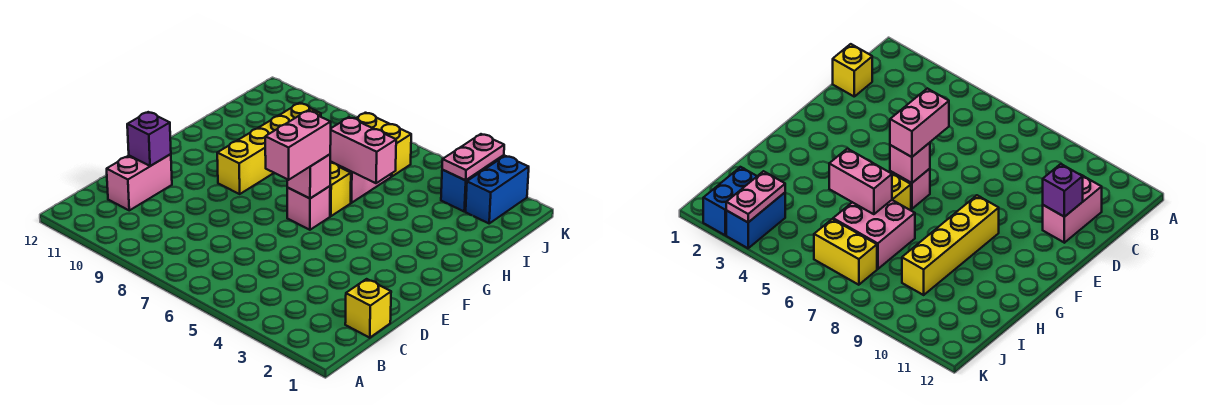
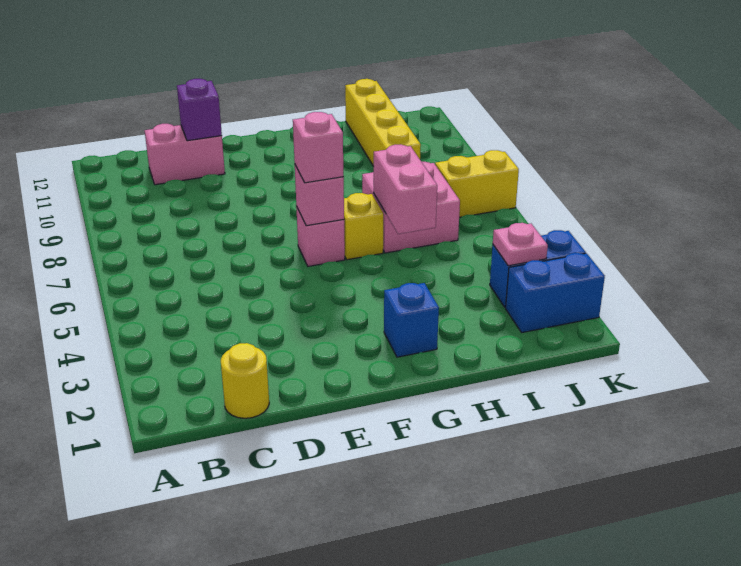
yellow 1x1 brick [345,279,391,338] -> yellow 1x1 round brick [221,343,269,418]
pink 1x2 brick [265,111,331,180] -> pink 1x1 brick [293,112,344,183]
yellow 1x4 brick [217,103,321,194] -> yellow 1x4 brick turned to [345,79,421,166]
none -> blue 1x1 brick [384,283,439,357]
pink 1x2 plate [442,134,504,180] -> pink 1x1 plate [493,223,548,266]
yellow 1x2 brick [356,113,411,177] -> yellow 1x2 brick turned to [435,150,519,217]

